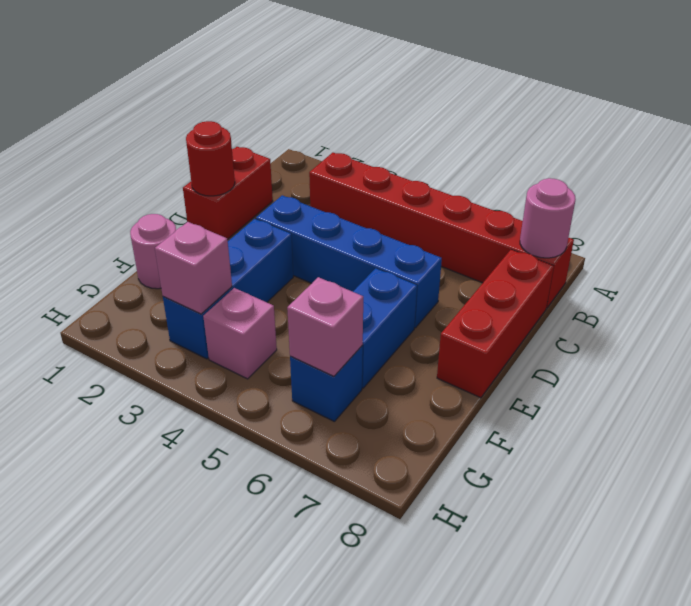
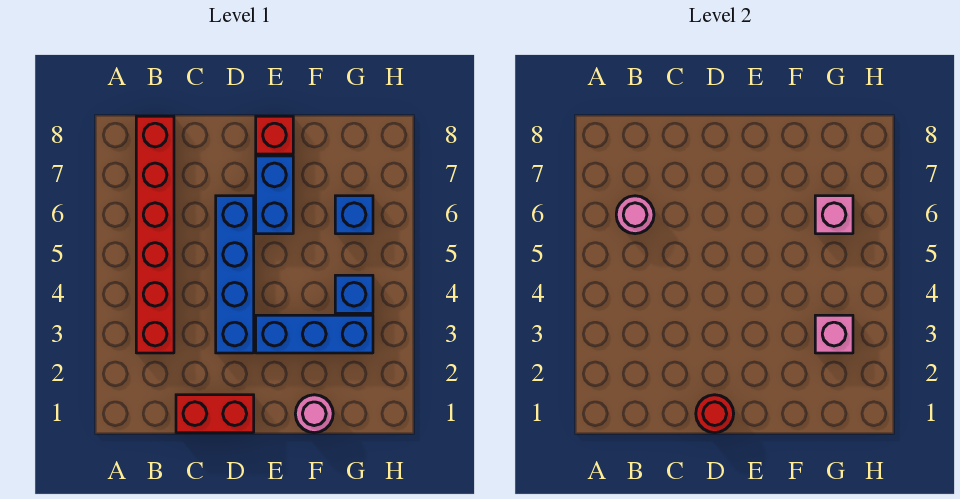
pink 1x1 round brick [520,178,576,258] -> pink 1x1 round brick moved to [616,196,654,234]
red 1x3 brick [437,250,554,398] -> red 1x1 brick [256,116,293,154]
blue 1x2 brick [353,268,417,388] -> blue 1x2 brick turned to [256,156,293,234]
pink 1x1 brick [203,288,277,379] -> blue 1x1 brick [335,275,373,313]

